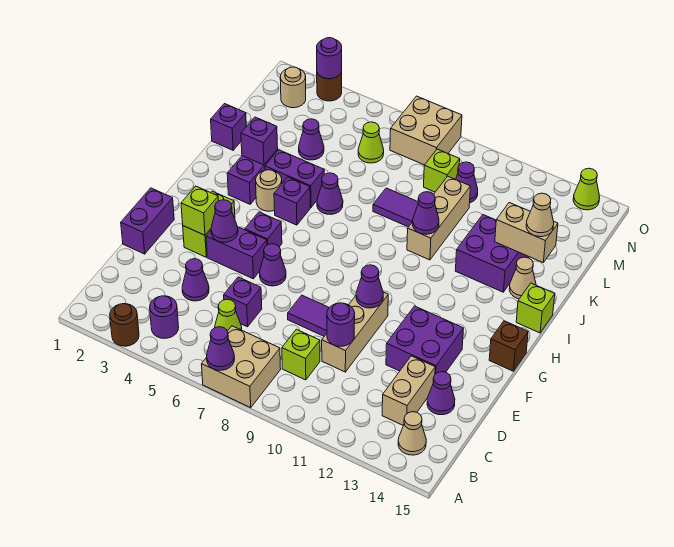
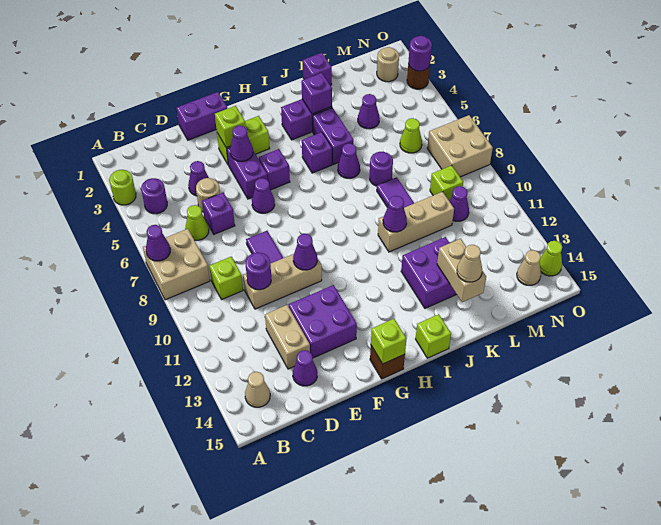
brown 1x1 round brick [110,304,139,346] -> lime 1x1 round brick [109,170,136,205]
tan 1x2 brick [382,356,435,425] -> tan 1x2 brick turned to [265,305,310,369]
none -> lime 1x1 brick [371,319,406,364]
tan 1x1 round brick [256,170,282,211] -> tan 1x1 round brick moved to [196,178,220,212]
tan 1x1 cone [509,257,536,299] -> tan 1x1 cone moved to [517,250,541,285]
none -> purple 1x1 round brick [370,152,393,186]

